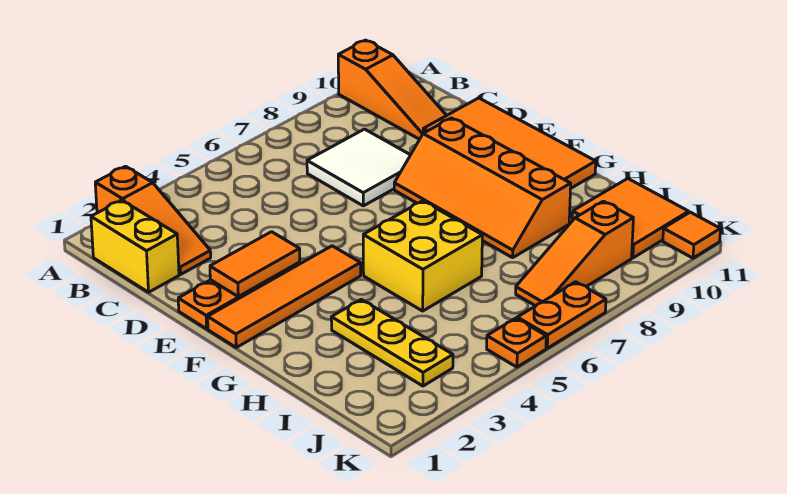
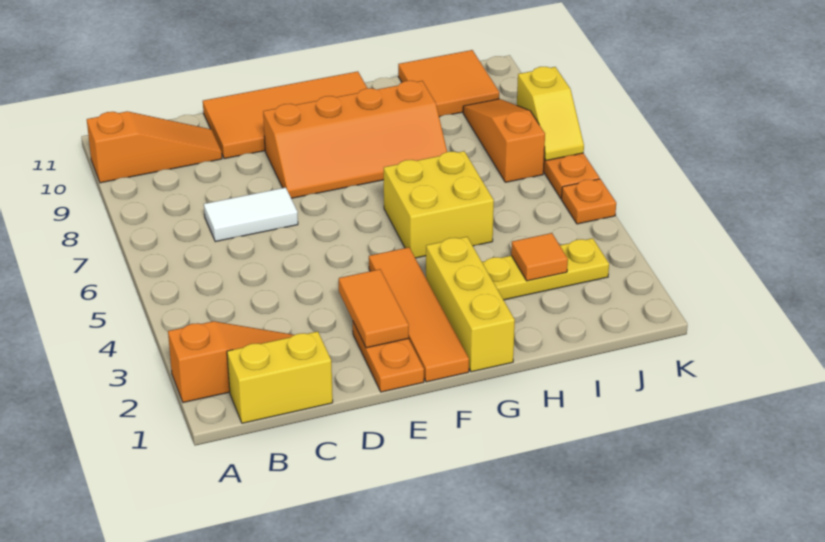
white 2x2 tile [307,129,410,206] -> white 1x2 tile [204,187,298,242]
none -> yellow 1x3 brick [426,237,515,372]
orange 1x3 slope [516,201,633,306] -> orange 1x3 slope turned to [463,99,545,182]
none -> yellow 1x2 slope [517,67,584,161]
orange 1x1 tile [663,212,720,258] -> orange 1x1 tile moved to [511,233,568,281]

